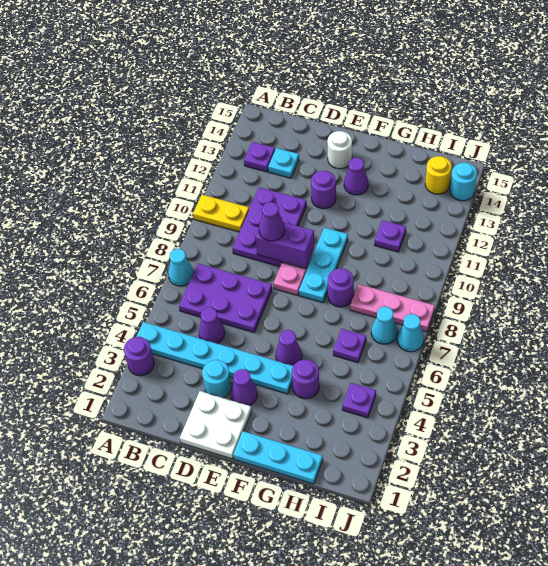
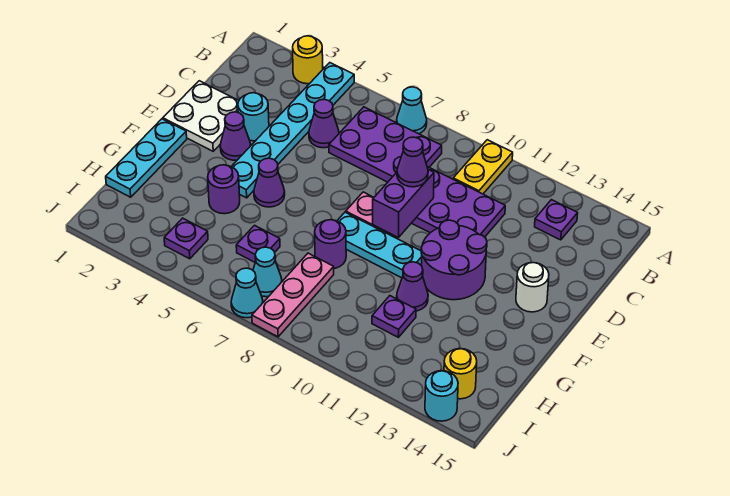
purple 1x1 round brick [124,337,154,376] -> yellow 1x1 round brick [293,36,323,84]
purple 2x3 plate [179,264,272,332] -> purple 2x3 plate turned to [329,107,442,182]
cyan 1x1 plate [268,148,299,178] -> none
purple 1x1 round brick [311,171,336,209] -> purple 2x2 round brick [421,220,487,300]
purple 1x1 cone [344,158,368,195] -> purple 1x1 cone moved to [397,262,428,311]

